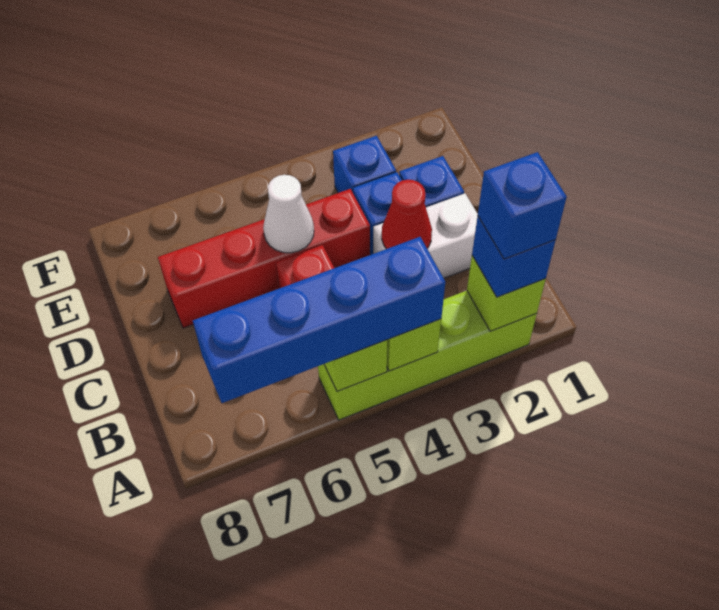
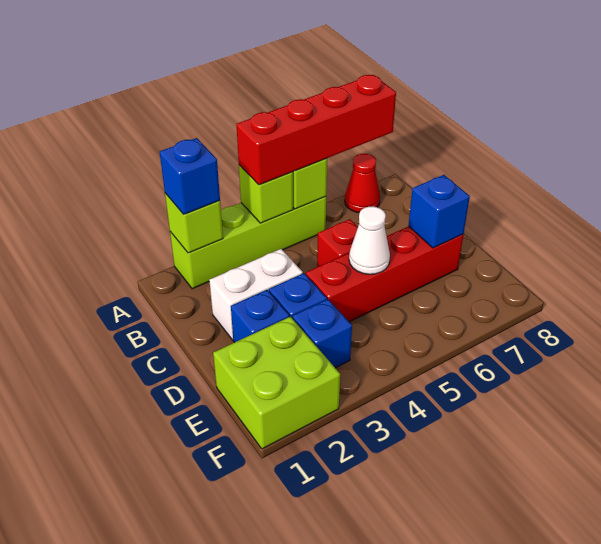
blue 1x1 brick [478,152,567,259] -> blue 1x1 brick moved to [409,175,470,248]
blue 1x4 brick [193,237,445,403] -> red 1x4 brick [236,75,396,185]
red 1x1 cone [382,180,432,249] -> red 1x1 cone moved to [345,154,380,213]
none -> lime 2x2 brick [213,317,340,449]

